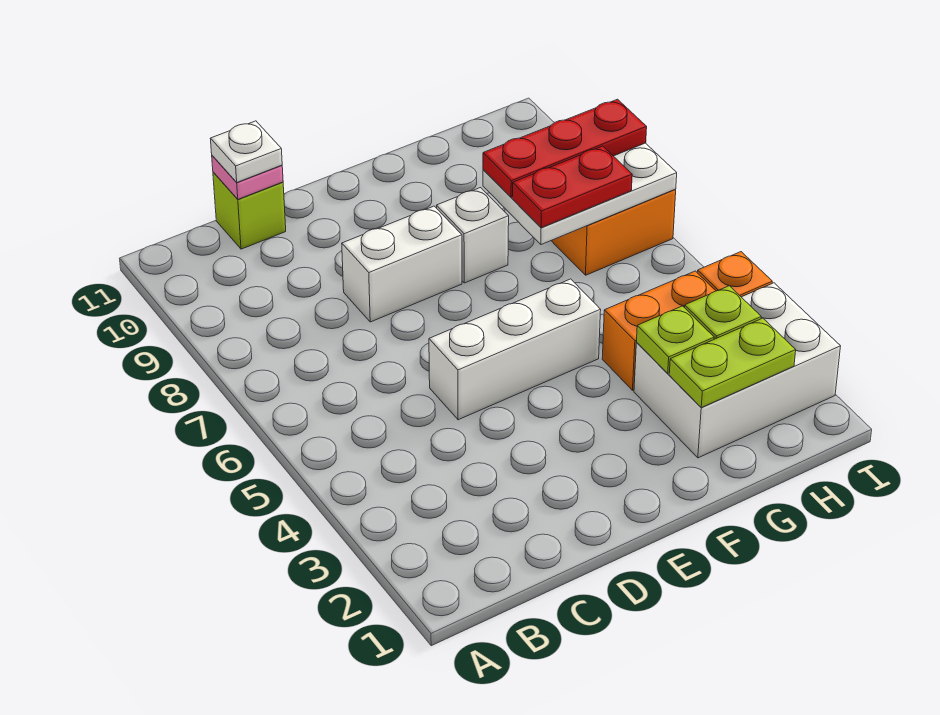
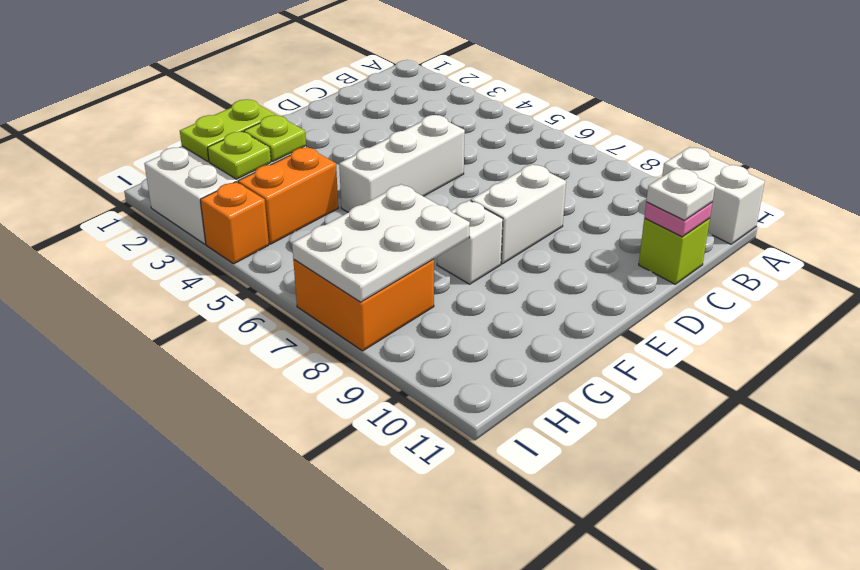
none -> white 1x2 brick [662,147,765,244]
red 1x2 plate [512,146,632,228] -> none
red 1x3 plate [483,99,647,197] -> none

